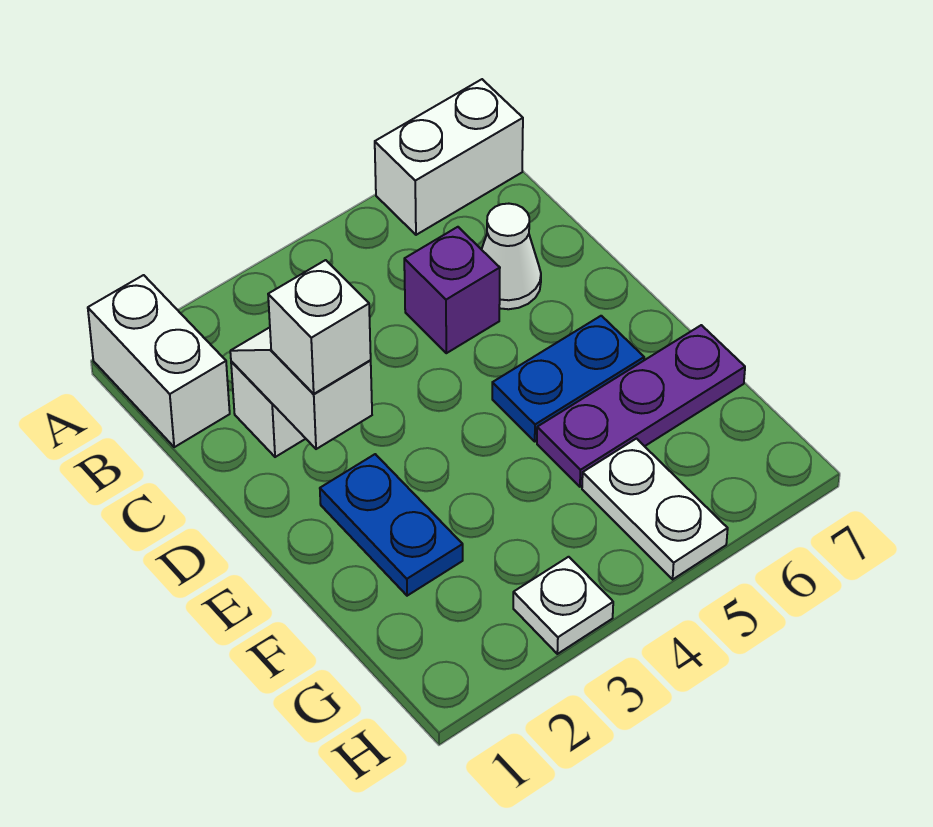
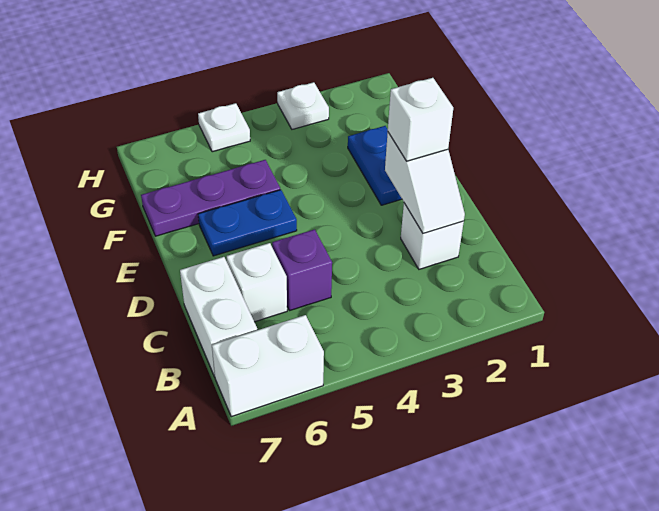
white 1x2 brick [88,275,230,447] -> white 1x2 brick moved to [180,257,257,377]
white 1x1 cone [482,204,541,309] -> white 1x1 brick [227,243,287,322]
white 1x2 plate [582,439,728,579] -> white 1x1 plate [198,103,250,152]

